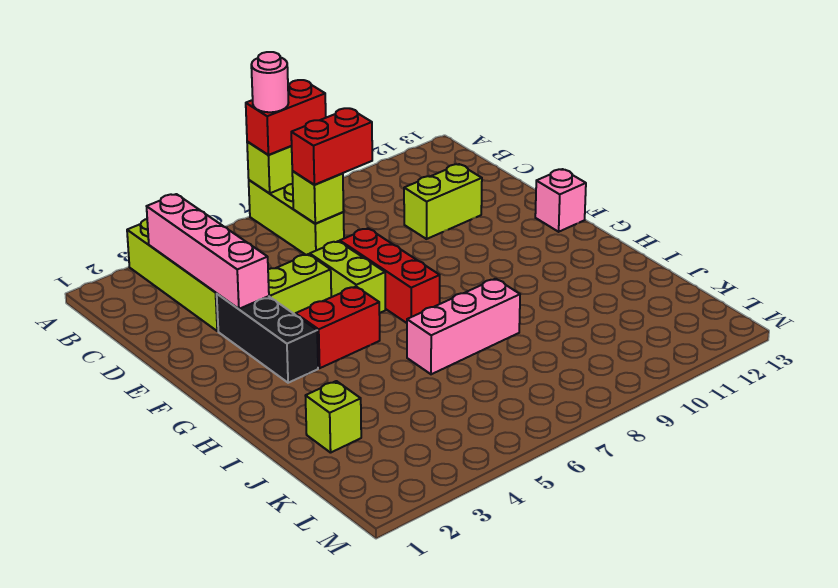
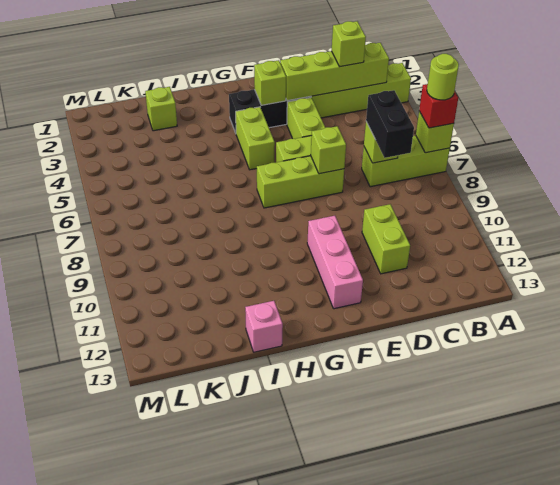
red 1x2 brick [246,80,326,155] -> red 1x1 brick [419,84,458,128]
pink 1x1 round brick [251,52,289,112] -> lime 1x1 round brick [427,54,459,100]
pink 1x4 brick [147,194,269,309] -> lime 1x4 brick [280,43,389,101]
none -> lime 1x1 brick [332,21,366,67]
red 1x2 brick [291,108,372,185] -> black 1x2 brick [366,90,414,158]
red 1x3 brick [340,228,440,323] -> lime 1x3 brick [257,156,344,208]
none -> lime 1x1 brick [311,126,346,174]
none -> lime 1x1 brick [254,60,286,105]
pink 1x1 brick [535,169,586,232] -> pink 1x1 brick moved to [245,301,283,352]
red 1x2 brick [296,287,380,368] -> lime 1x2 brick [236,107,275,170]
pink 1x3 brick [407,279,520,374] -> pink 1x3 brick moved to [307,216,363,309]

